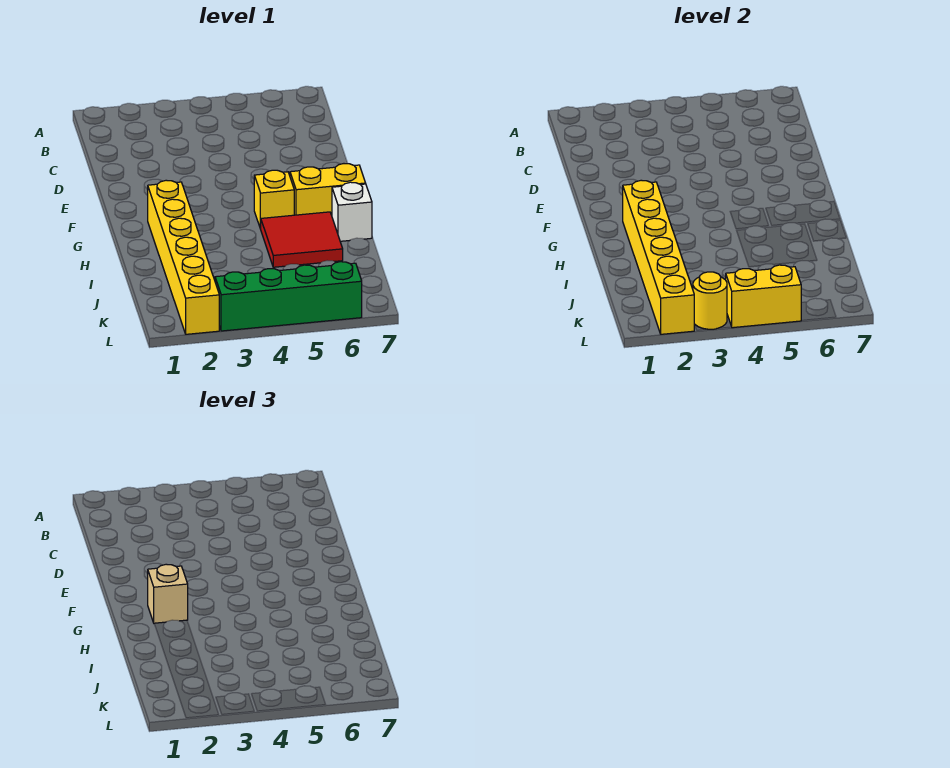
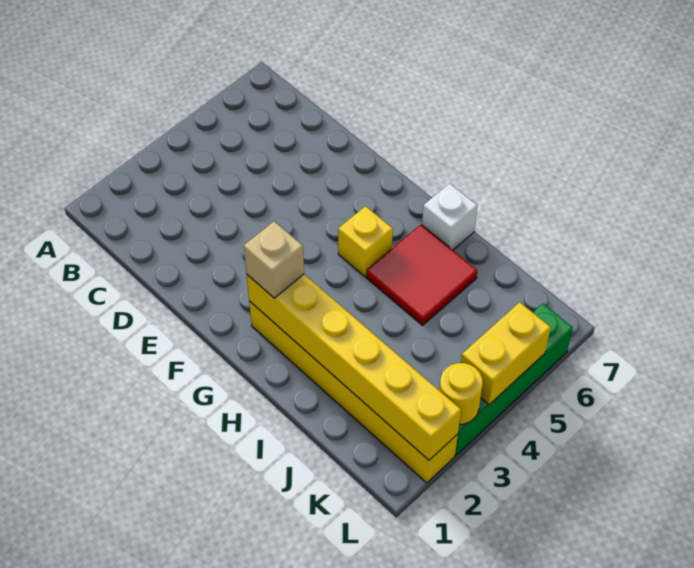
yellow 1x2 brick [290,164,366,215] -> none

